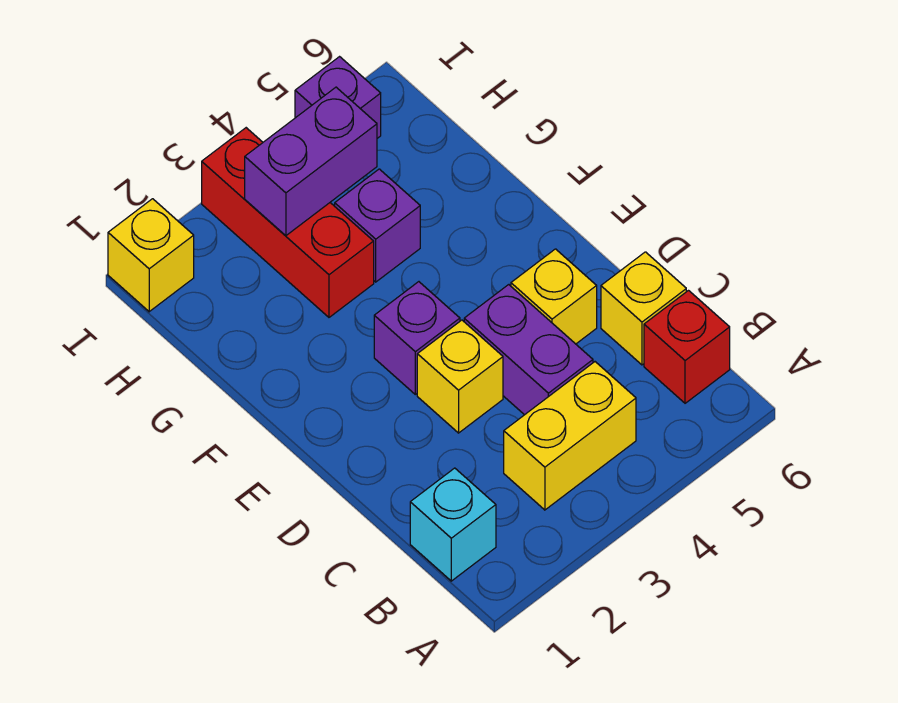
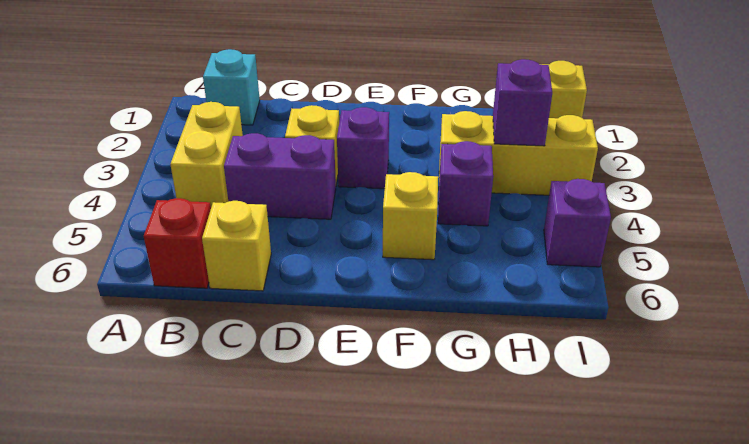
yellow 1x1 brick [511,249,597,344] -> yellow 1x1 brick moved to [383,172,438,260]
red 1x3 brick [202,128,374,317] -> yellow 1x3 brick [439,111,598,195]
purple 1x2 brick [245,87,377,236] -> purple 1x1 brick [493,59,552,146]

